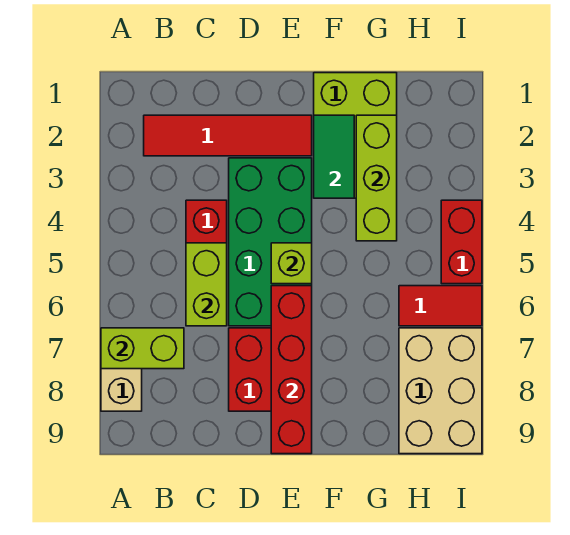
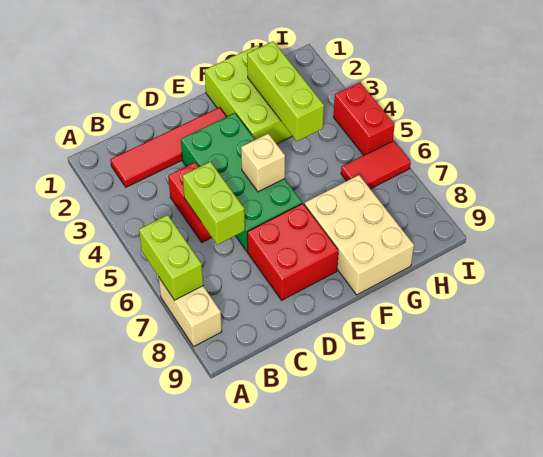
lime 1x2 brick [101,328,184,369] -> lime 1x2 brick turned to [139,215,203,300]
lime 1x1 brick [271,243,312,284] -> tan 1x1 brick [241,134,285,192]
red 1x4 brick [271,286,312,454] -> none
green 1x2 tile [314,115,354,198] -> none
tan 2x3 brick [399,328,482,454] -> tan 2x3 brick moved to [304,175,414,295]

